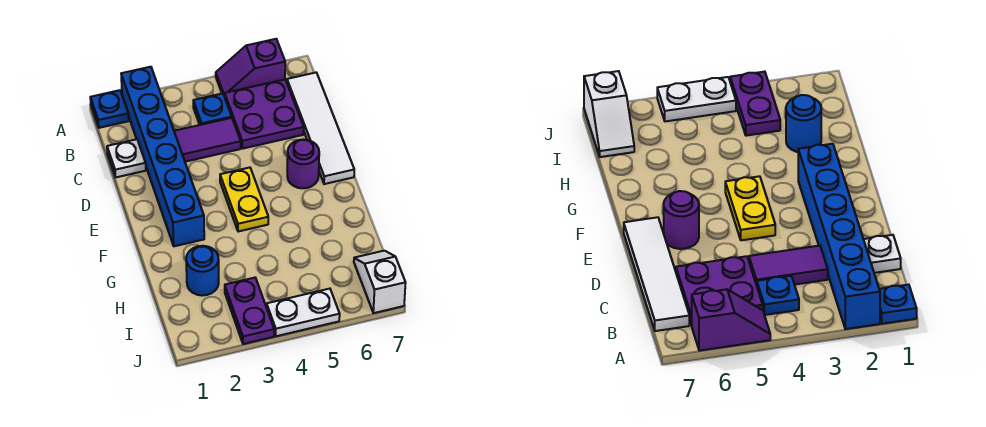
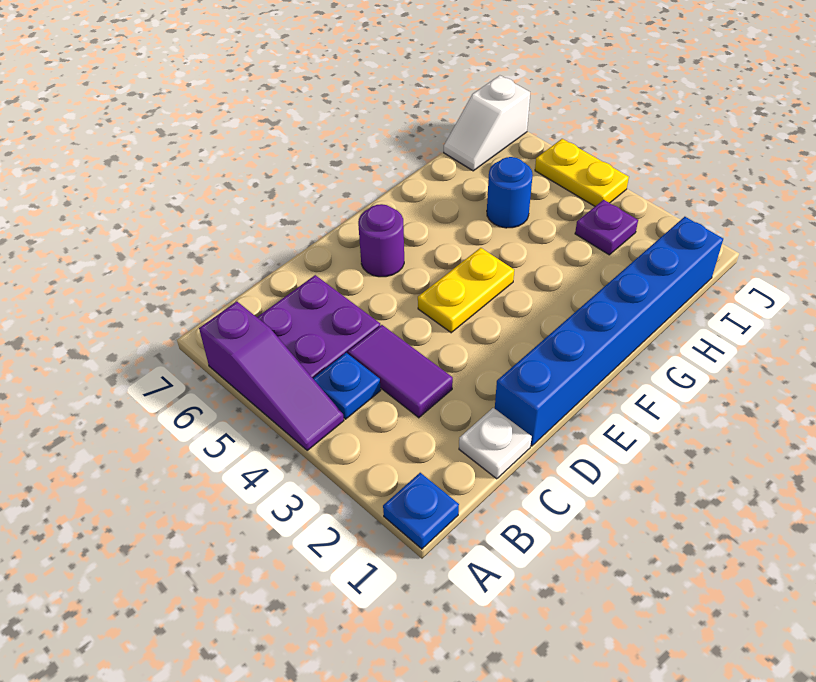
blue 1x6 brick [121,67,204,246] -> blue 1x6 brick moved to [495,217,723,446]
purple 1x2 slope [216,39,285,97] -> purple 1x3 slope [199,302,344,450]
white 1x4 tile [287,73,354,184] -> none
blue 1x1 round brick [186,246,219,296] -> blue 1x1 round brick moved to [487,157,533,228]
purple 1x2 plate [225,278,274,344] -> purple 1x1 plate [575,200,638,255]
white 1x2 plate [267,289,340,336] -> yellow 1x2 plate [535,139,629,206]

